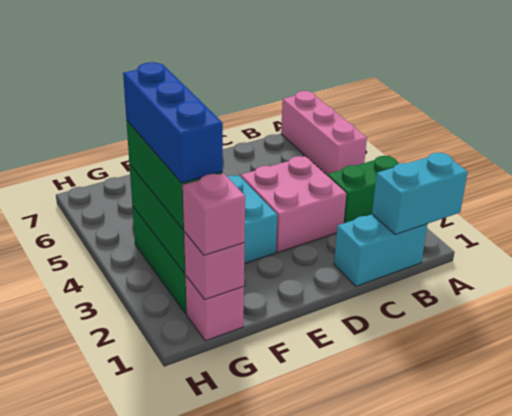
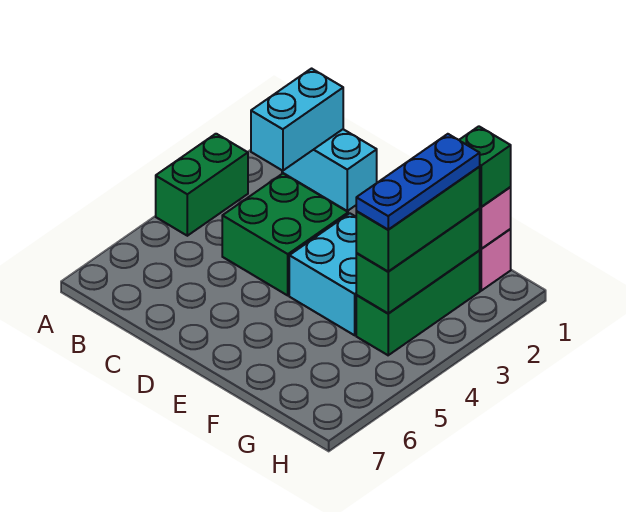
cyan 1x2 brick [372,153,468,235] -> cyan 1x2 brick turned to [251,69,343,171]
green 1x2 brick [327,156,399,223] -> green 1x2 brick turned to [156,134,248,236]
pink 1x3 brick [281,91,367,175] -> none
pink 2x2 brick [240,156,346,253] -> green 2x2 brick [222,173,348,295]
pink 1x1 brick [183,173,245,255] -> green 1x1 brick [460,126,511,207]
blue 1x3 brick [123,62,223,183] -> blue 1x3 plate [356,134,480,230]

